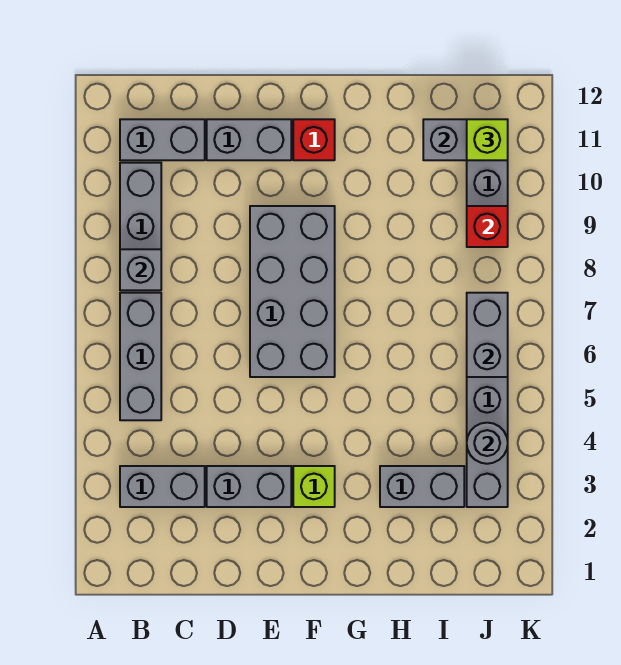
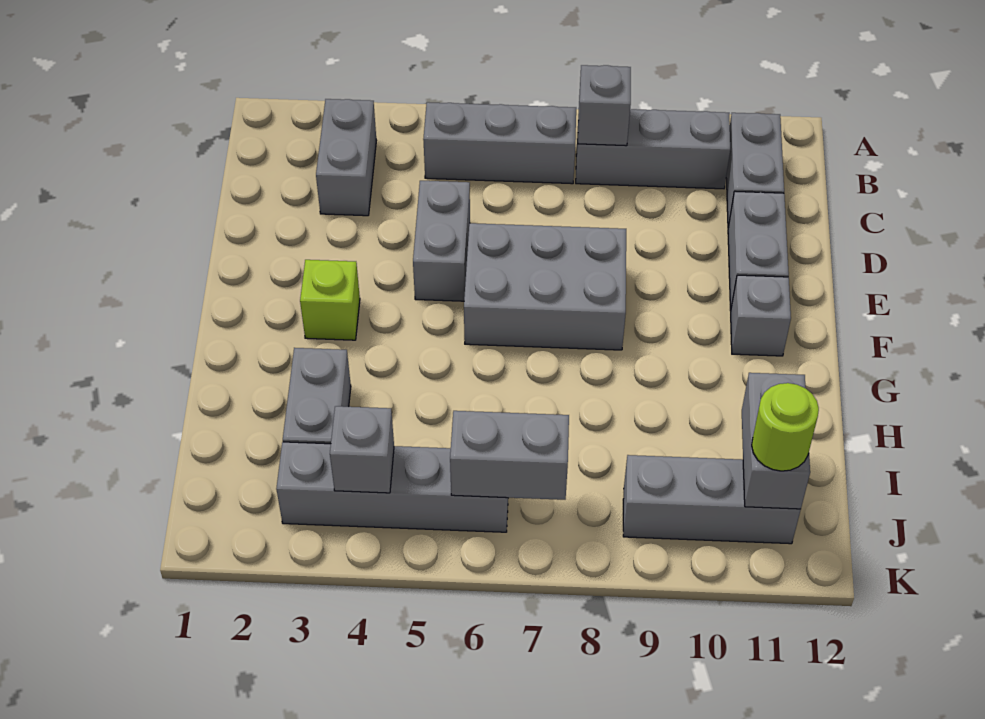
grey 1x2 brick [207,466,291,507] -> grey 1x2 brick moved to [413,181,470,301]
grey 2x4 brick [250,206,335,377] -> grey 2x3 brick [464,223,626,350]
red 1x1 brick [293,119,335,160] -> grey 1x1 brick [731,275,791,356]
grey 1x1 round brick [467,423,508,464] -> grey 1x1 brick [330,406,394,493]
red 1x1 brick [467,206,508,247] -> none
lime 1x1 brick [467,119,508,160] -> lime 1x1 round brick [752,383,819,471]

